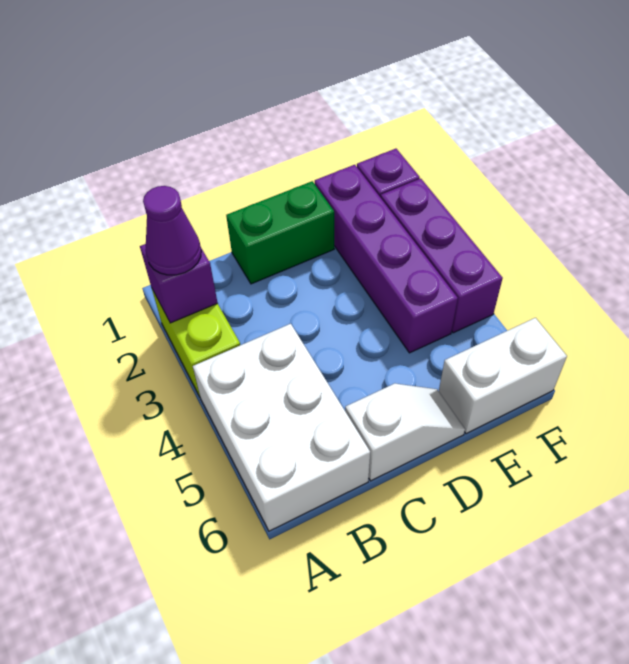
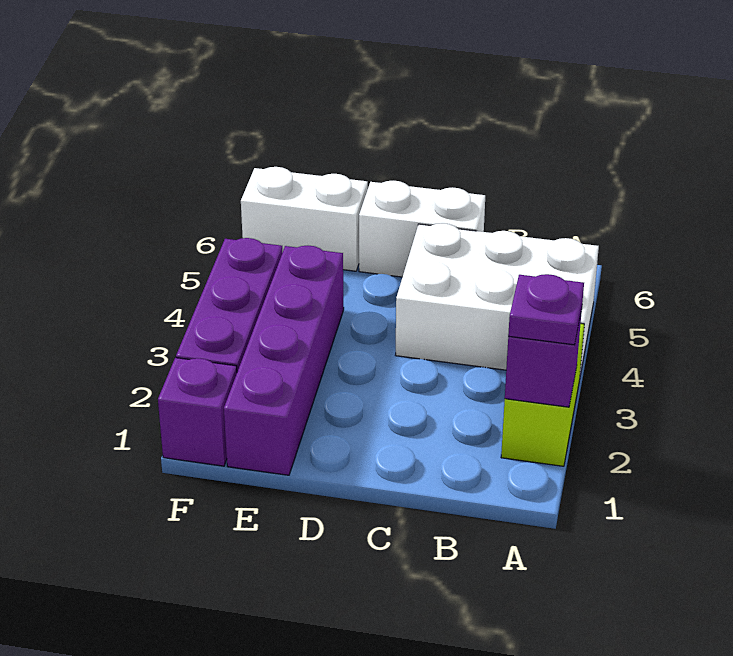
purple 1x1 cone [143,186,201,275] -> purple 1x1 plate [508,274,584,345]
white 2x3 brick [193,324,370,531] -> white 2x3 brick turned to [396,223,599,375]
green 1x2 brick [226,181,334,284] -> none
white 1x2 slope [345,383,465,481] -> white 1x2 brick [359,181,485,277]

